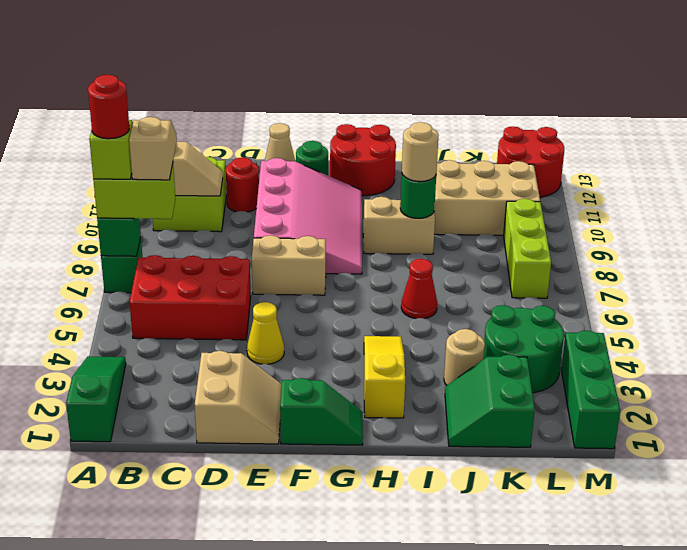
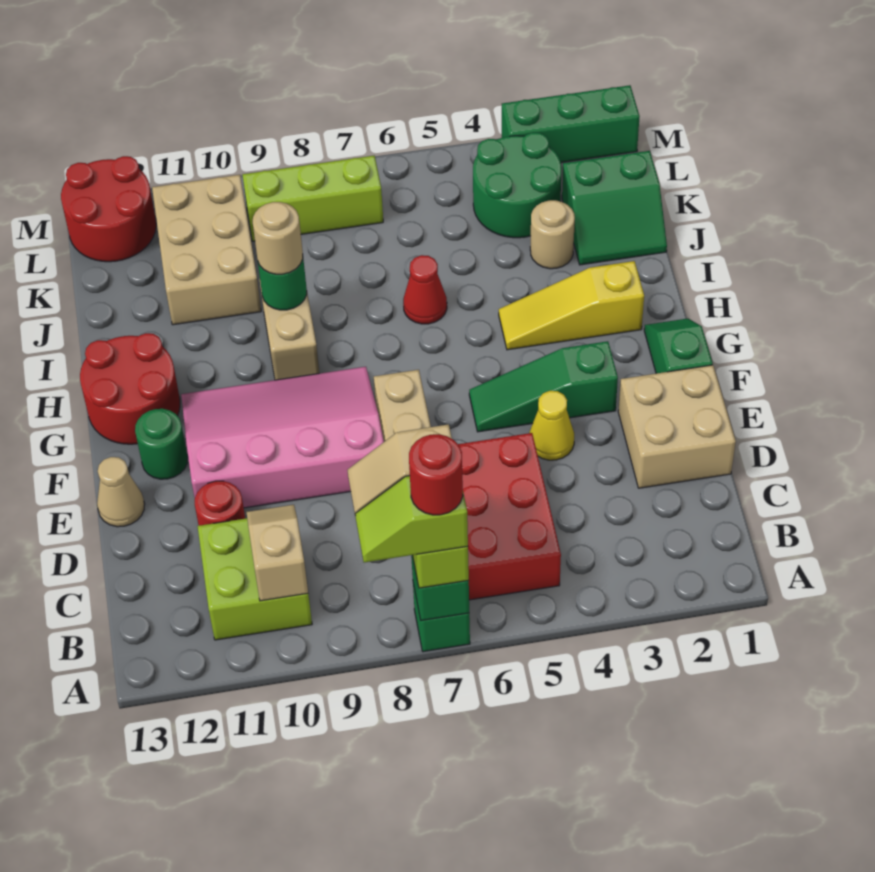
green 1x3 slope [66,356,126,442] -> green 1x3 slope moved to [469,341,618,432]
tan 2x2 slope [195,351,281,444] -> tan 2x2 brick [618,365,736,488]

